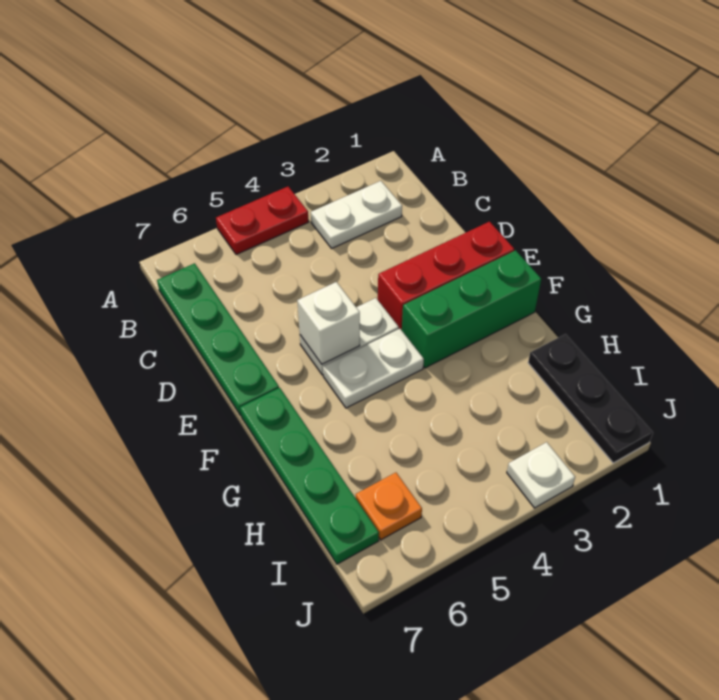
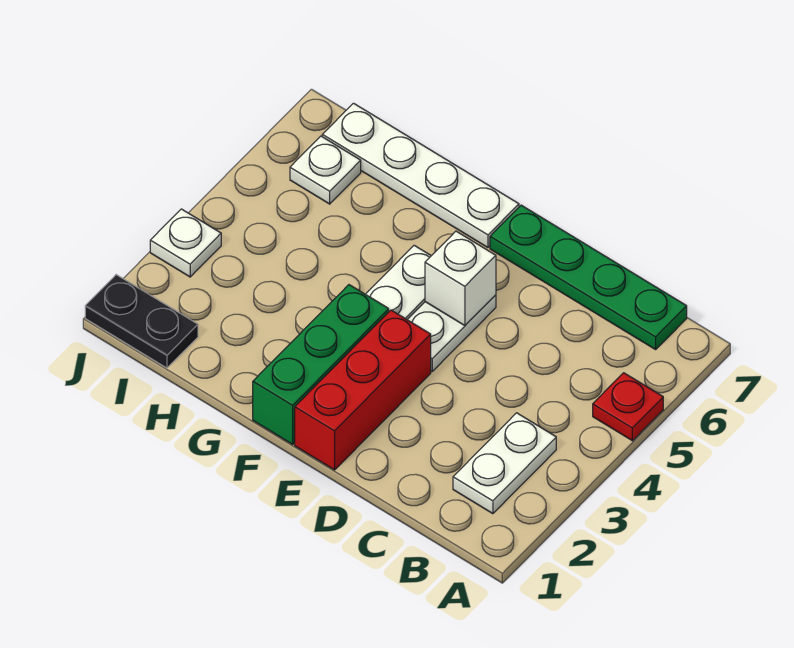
red 1x2 plate [216,187,309,255] -> red 1x1 plate [593,373,663,441]
green 1x4 plate [240,388,379,564] -> white 1x4 plate [322,103,519,248]
black 1x3 plate [528,334,653,463] -> black 1x2 plate [85,275,198,368]
orange 1x1 plate [356,473,422,540] -> white 1x1 plate [290,136,361,204]

